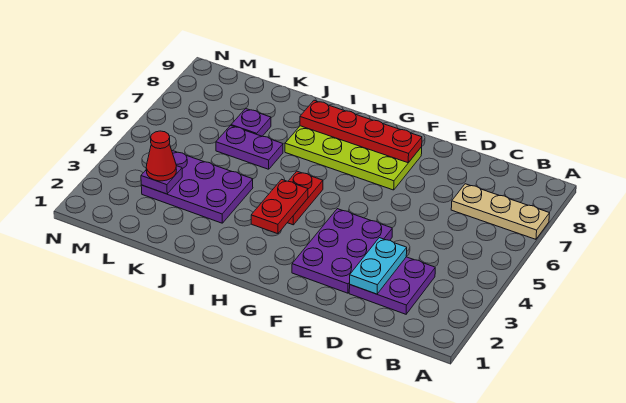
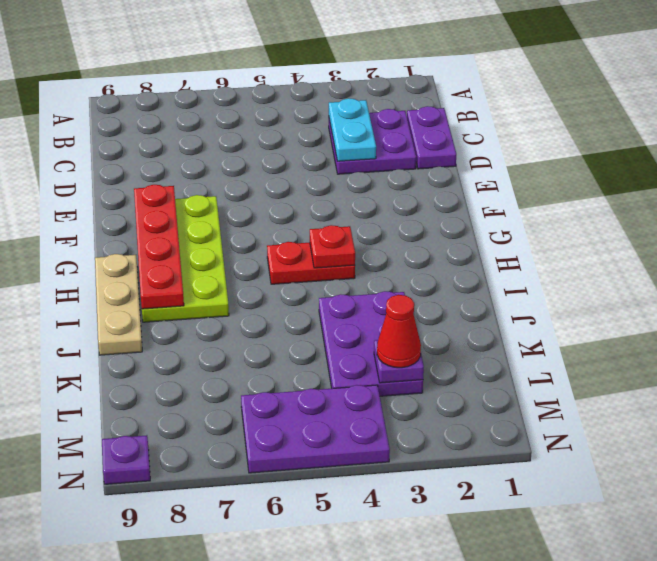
tan 1x3 plate [451,184,550,239] -> tan 1x3 plate moved to [95,254,142,355]
cyan 1x2 plate [350,238,407,294] -> cyan 1x2 plate turned to [329,98,376,161]
purple 2x3 plate [292,209,392,293] -> purple 2x3 plate moved to [241,385,390,473]
red 1x2 plate [251,179,308,234] -> red 1x1 plate [310,225,355,268]
purple 1x2 plate [216,125,283,169] -> purple 1x2 plate moved to [407,106,456,169]
purple 1x1 plate [231,109,271,136] -> purple 1x1 plate moved to [102,435,150,484]

